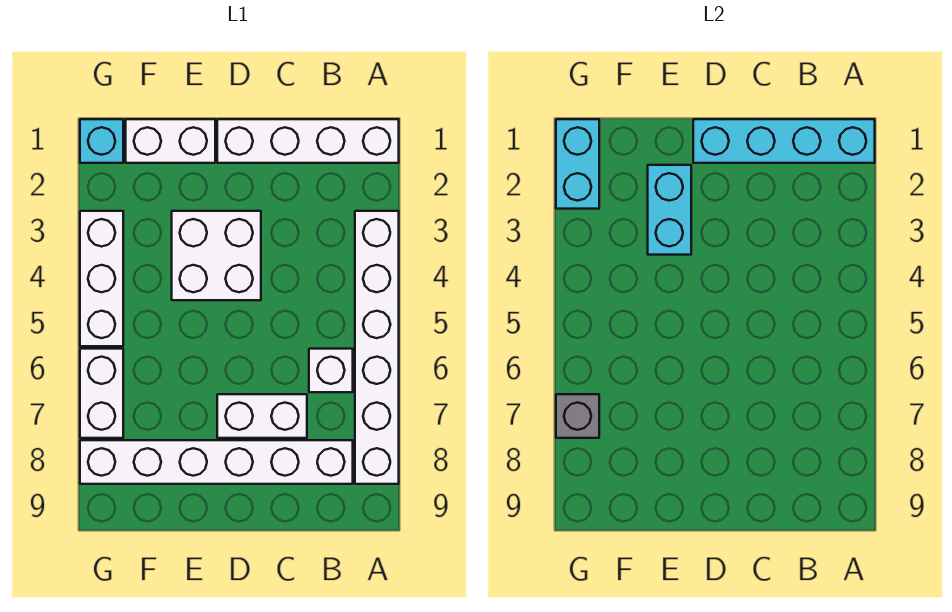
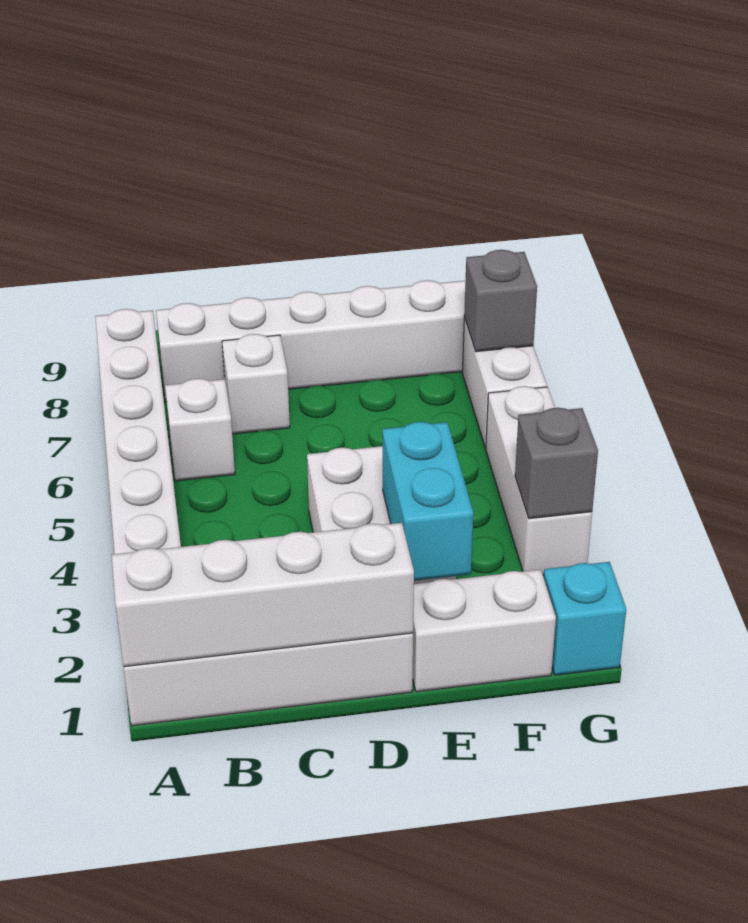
cyan 1x4 brick [693,119,875,163] -> white 1x4 brick [112,523,414,667]
white 1x2 brick [217,394,307,438] -> white 1x1 brick [222,334,290,434]
cyan 1x2 brick [556,119,599,209] -> none
none -> grey 1x1 brick [515,408,598,519]

